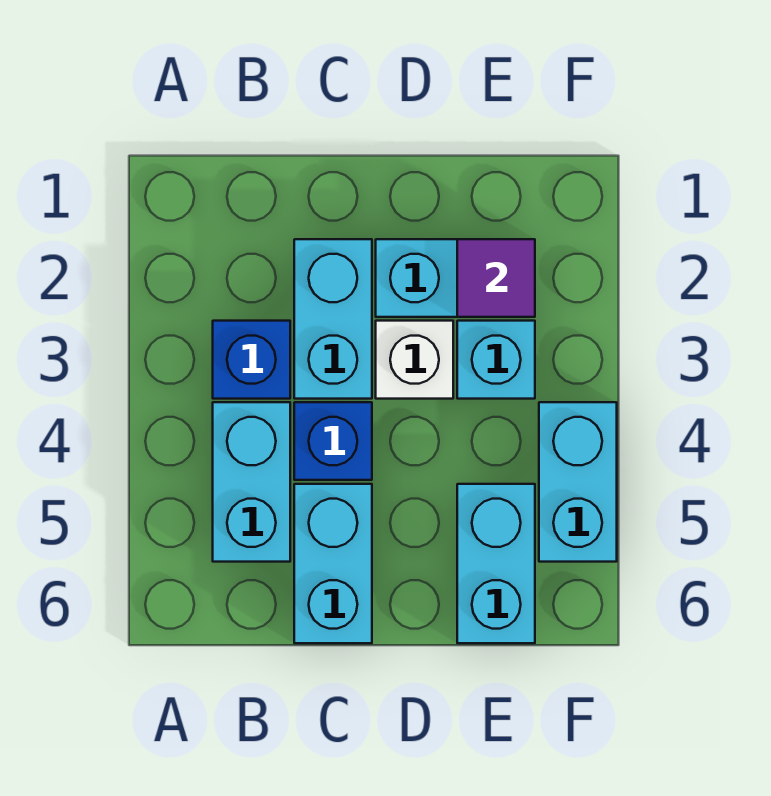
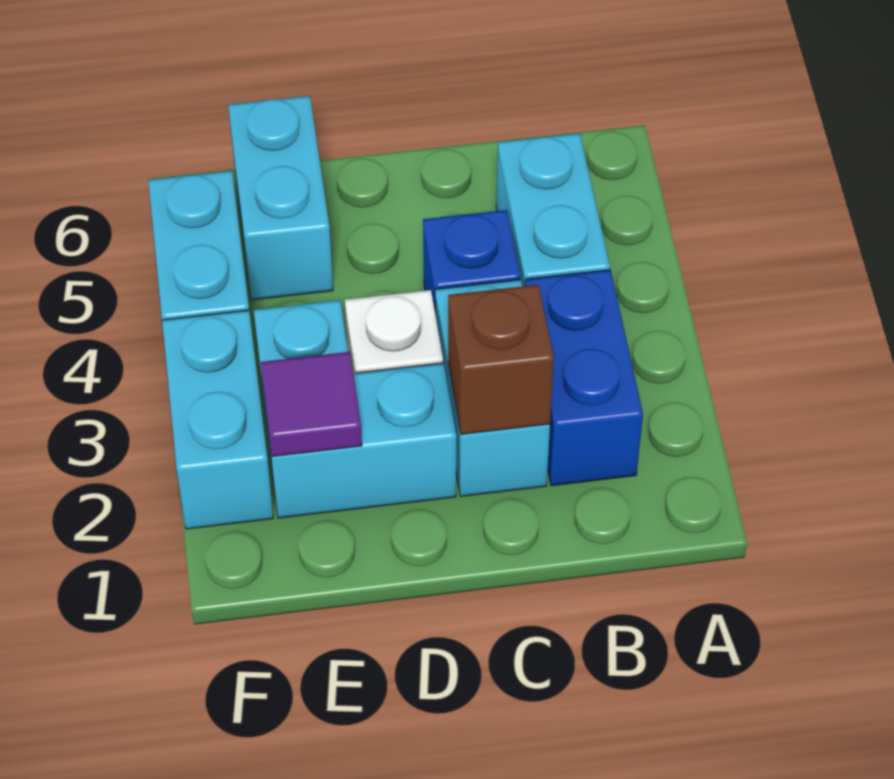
blue 1x1 brick [213,321,290,399] -> blue 1x2 brick [525,270,643,486]
none -> brown 1x1 brick [448,285,554,434]
cyan 1x2 brick [294,484,372,643] -> cyan 1x2 brick moved to [162,310,273,529]

